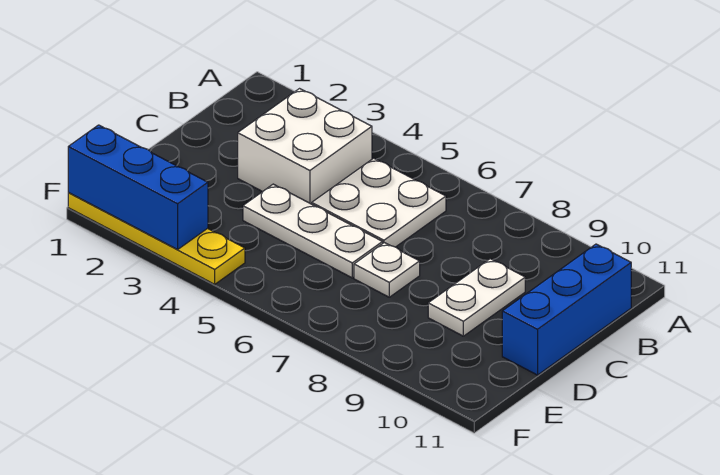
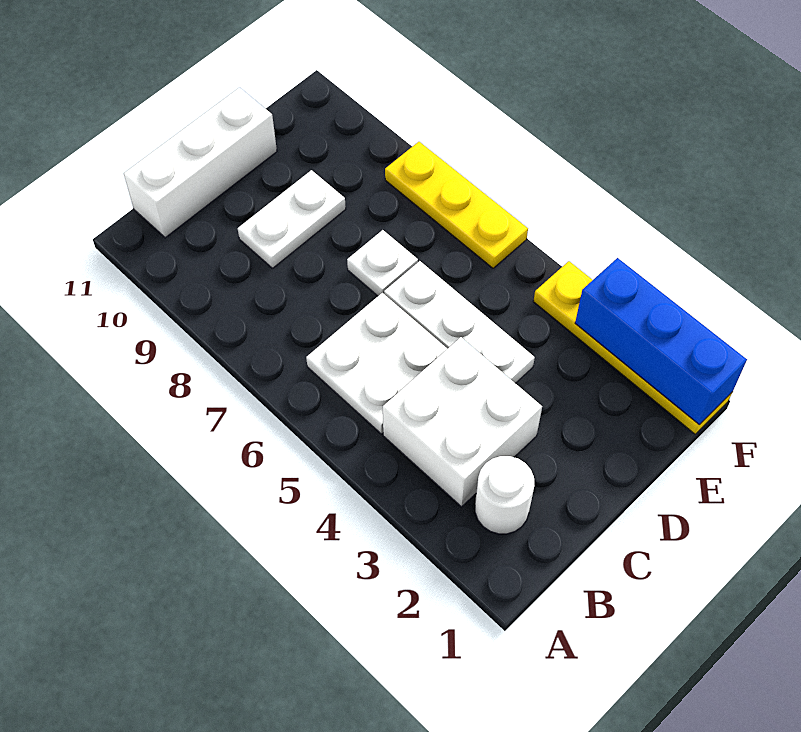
none -> white 1x1 round brick [475,456,534,534]
blue 1x3 brick [502,244,631,375] -> white 1x3 brick [124,87,277,238]
none -> yellow 1x3 plate [385,142,528,268]

